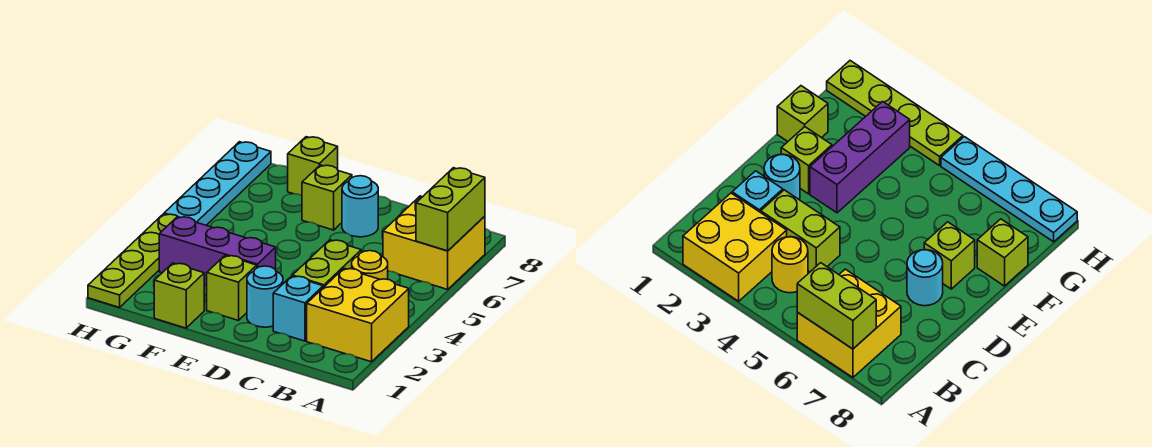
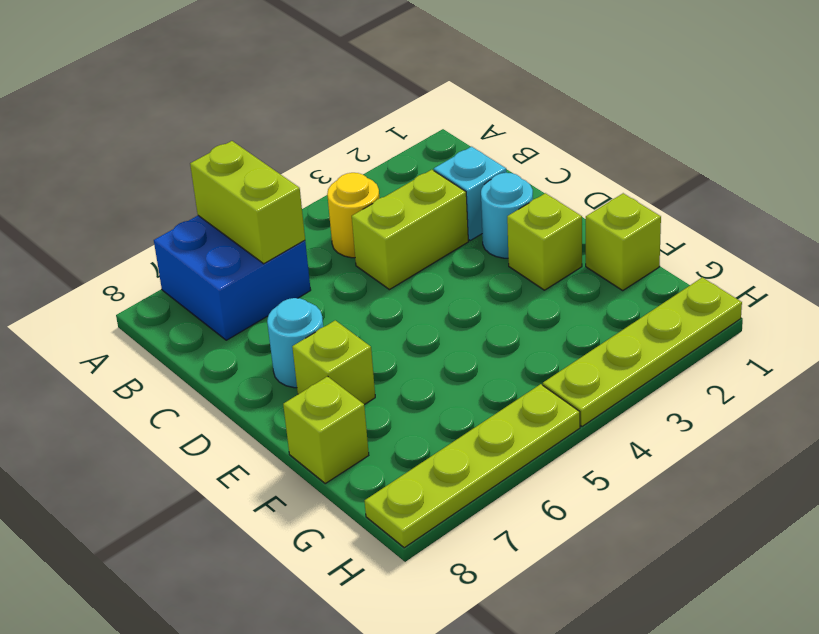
yellow 2x2 brick [307,268,409,362] -> none
yellow 2x2 brick [383,196,485,289] -> blue 2x2 brick [154,216,311,340]
lime 1x2 brick [416,168,485,251] -> lime 1x2 brick turned to [190,141,305,264]
purple 1x3 brick [159,217,276,286] -> none
cyan 1x4 plate [164,142,271,225] -> lime 1x4 plate [365,384,580,548]

